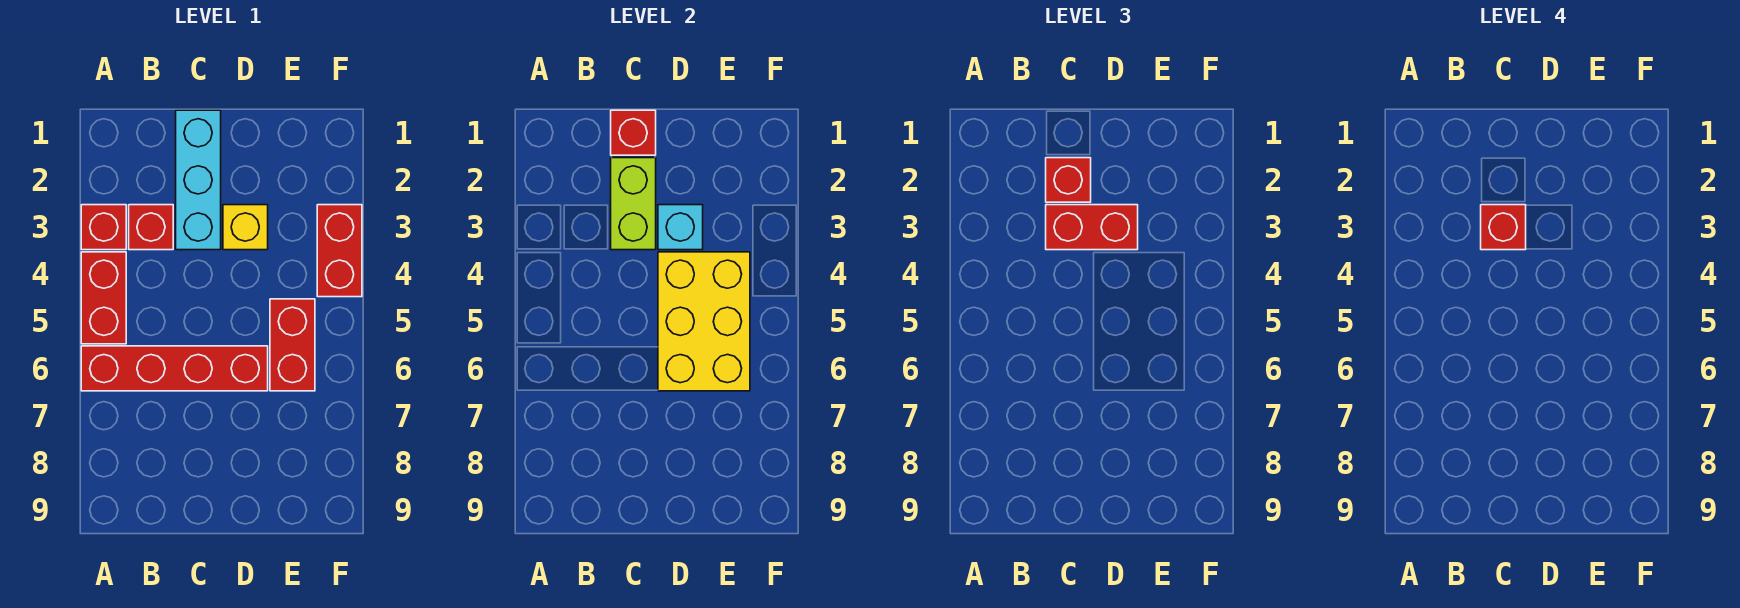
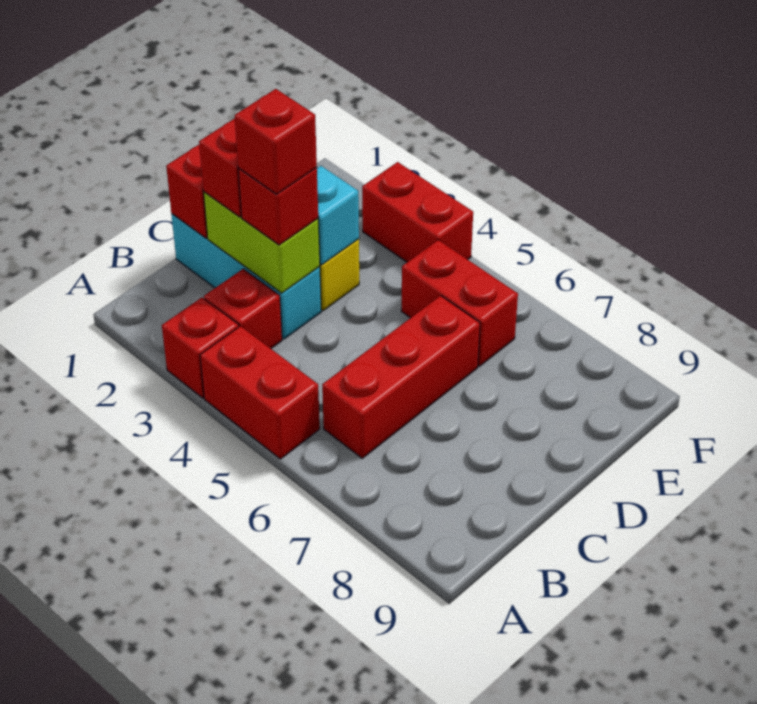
red 1x4 brick [81,346,268,391] -> red 1x3 brick [322,296,480,458]
red 1x2 brick [1046,205,1138,250] -> red 1x1 brick [238,168,318,245]
yellow 2x3 brick [658,252,750,391] -> none

